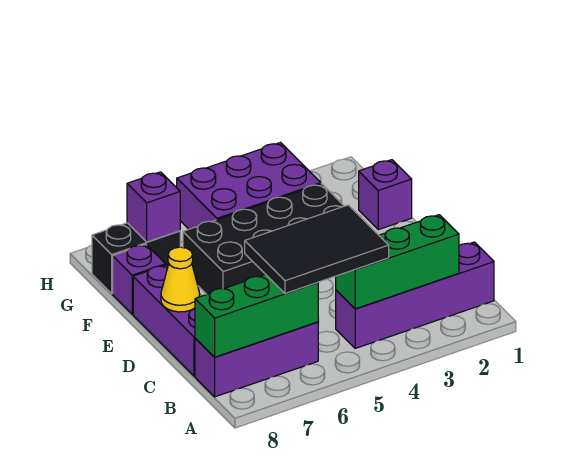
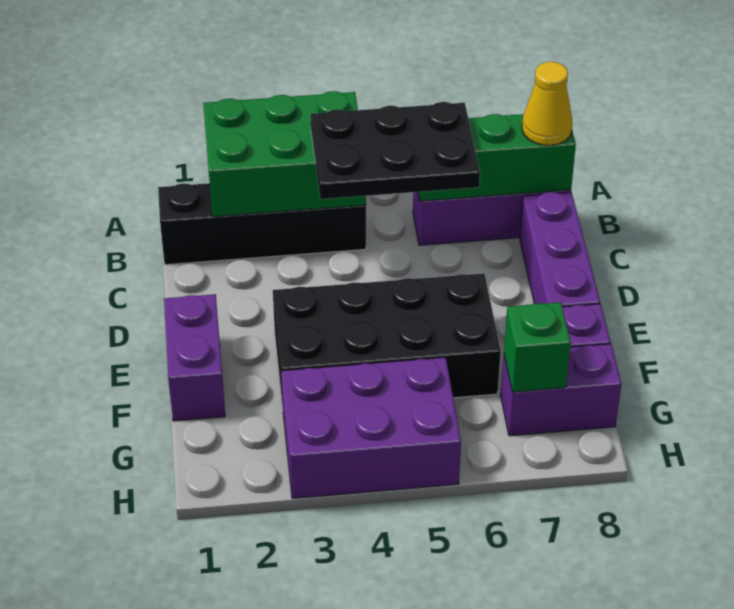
purple 1x4 brick [336,242,494,348] -> black 1x4 brick [158,183,366,265]
green 1x3 brick [336,215,459,309] -> green 2x3 brick [203,91,366,217]
black 2x3 tile [245,205,389,294] -> black 2x3 plate [310,102,480,199]
yellow 1x1 cone [161,247,200,312] -> yellow 1x1 cone moved to [522,62,572,145]
purple 1x1 brick [359,160,412,230] -> purple 1x2 brick [164,294,225,421]
black 1x2 brick [92,223,180,294] -> purple 1x2 brick [501,344,621,436]
purple 1x1 brick [127,172,180,242] -> green 1x1 brick [504,302,571,392]

